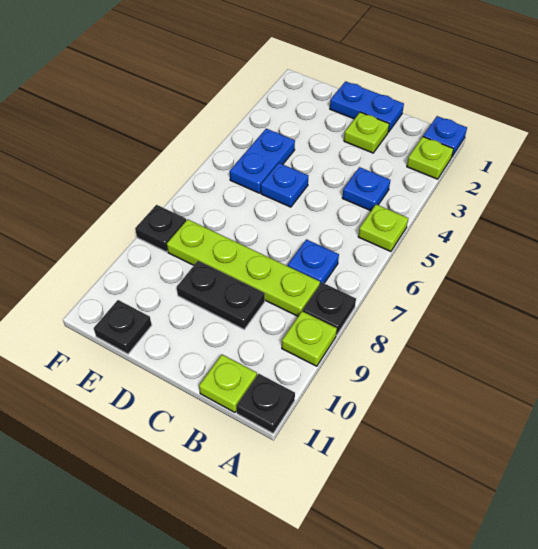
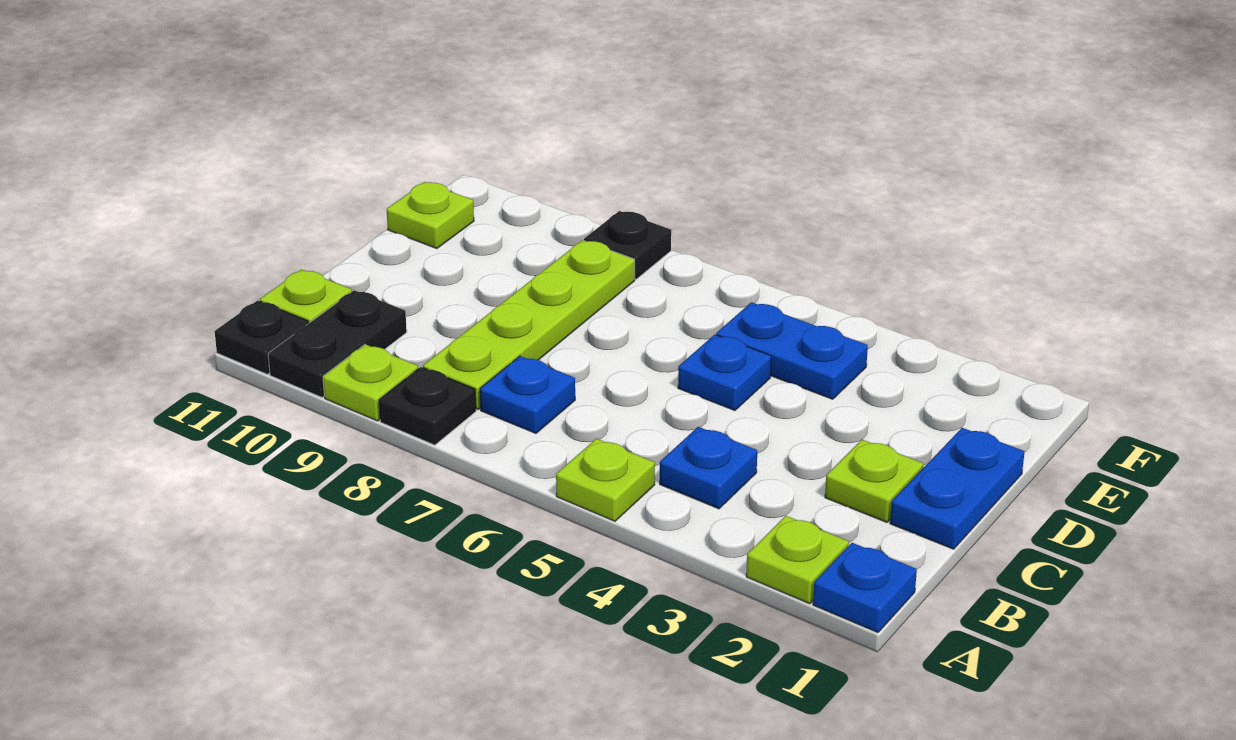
black 1x2 plate [177,261,265,329] -> black 1x2 plate moved to [268,290,407,397]
black 1x1 plate [94,300,152,354] -> lime 1x1 plate [387,182,474,249]

